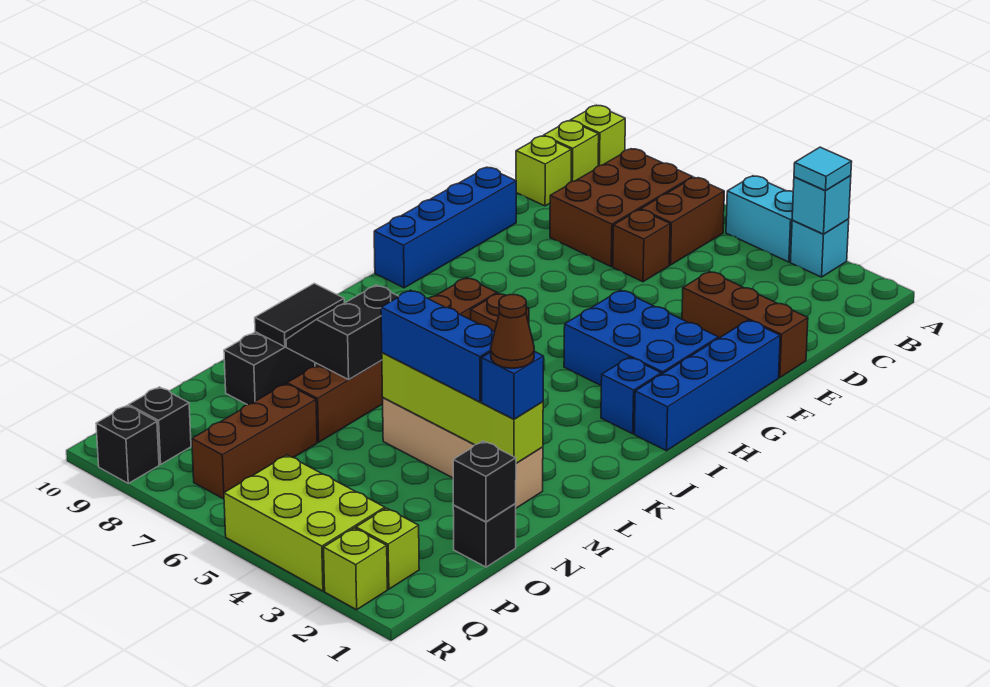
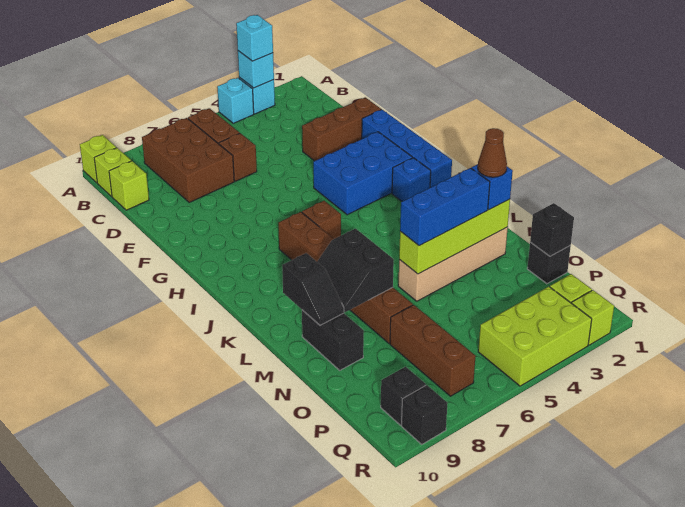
cyan 1x1 tile [794,147,852,191] -> cyan 1x1 brick [236,15,273,61]
cyan 1x2 brick [726,176,793,262] -> cyan 1x1 brick [217,78,254,123]
blue 1x4 brick [374,168,516,288] -> none
black 1x2 tile [255,283,344,347] -> black 1x2 slope [282,253,344,325]

